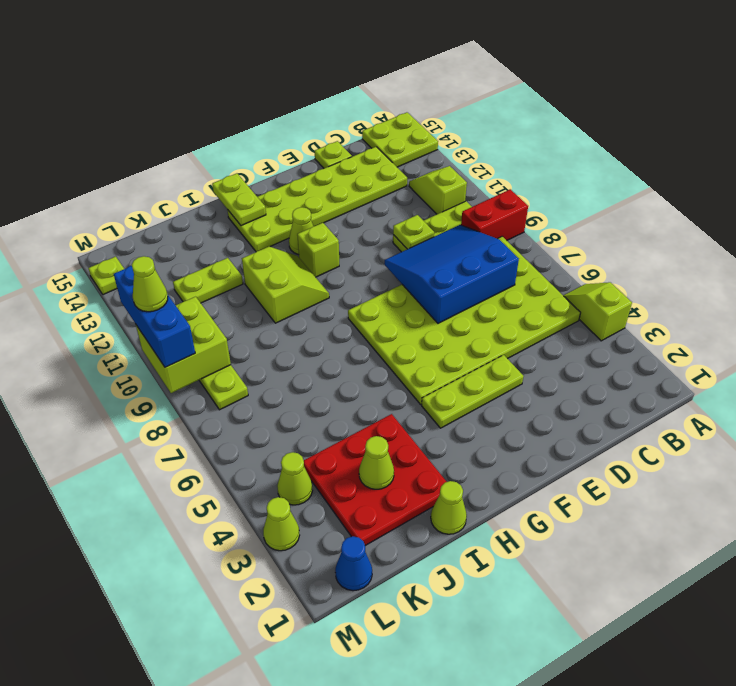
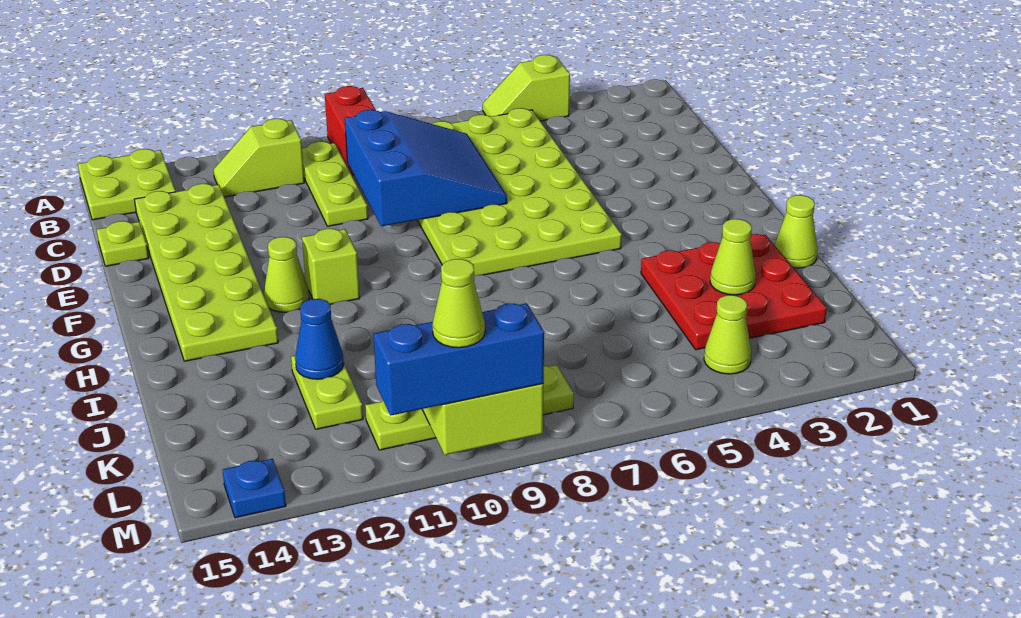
blue 3x3 slope [384,225,519,323] -> blue 3x3 slope turned to [345,110,507,226]
lime 1x1 plate [393,215,434,249] -> none
lime 1x3 plate [422,355,524,428] -> none
lime 2x2 slope [242,247,329,323] -> none
lime 1x2 plate [212,173,266,226] -> none
blue 1x1 cone [335,536,372,591] -> blue 1x1 cone moved to [295,299,344,379]
lime 1x1 cone [263,497,300,551] -> none
lime 1x1 plate [88,256,124,295] -> blue 1x1 plate [223,459,286,518]

